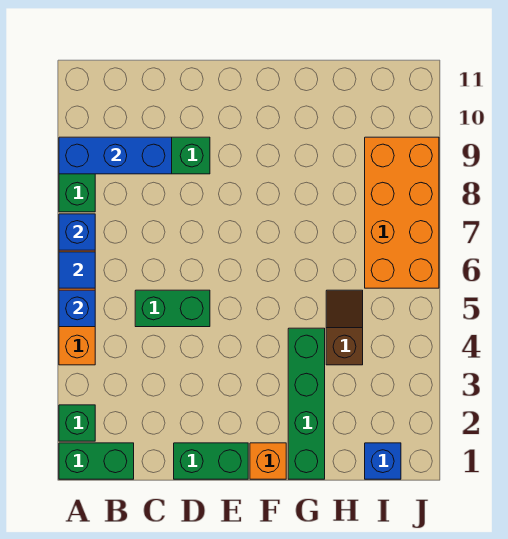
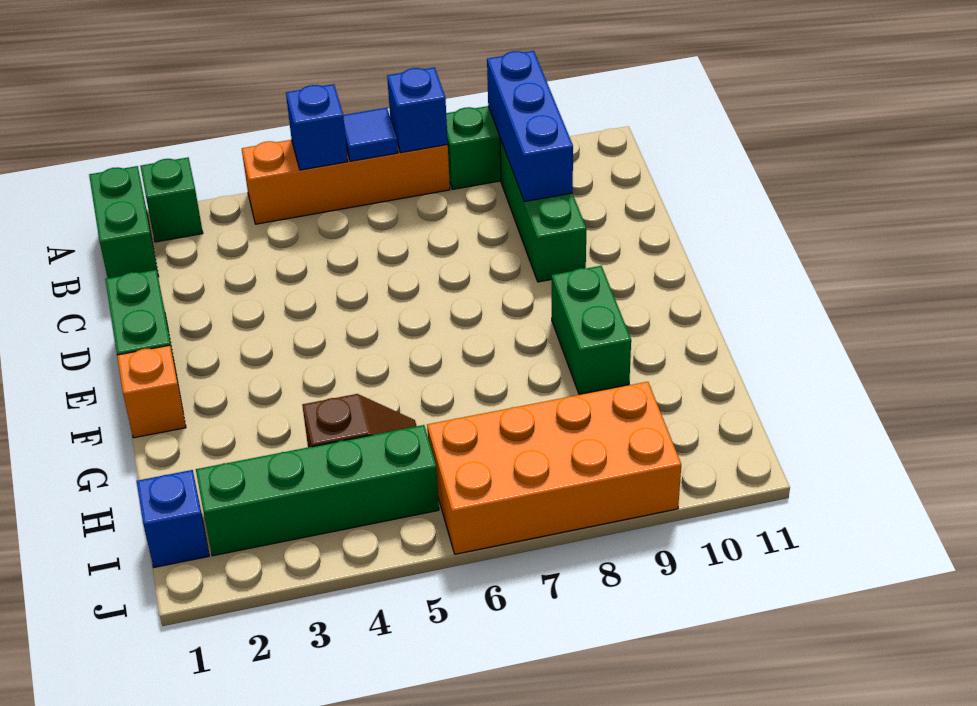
green 1x2 brick [135,290,210,327] -> green 1x2 brick moved to [552,266,631,394]
green 1x4 brick [288,328,325,479] -> green 1x4 brick moved to [196,425,439,556]

